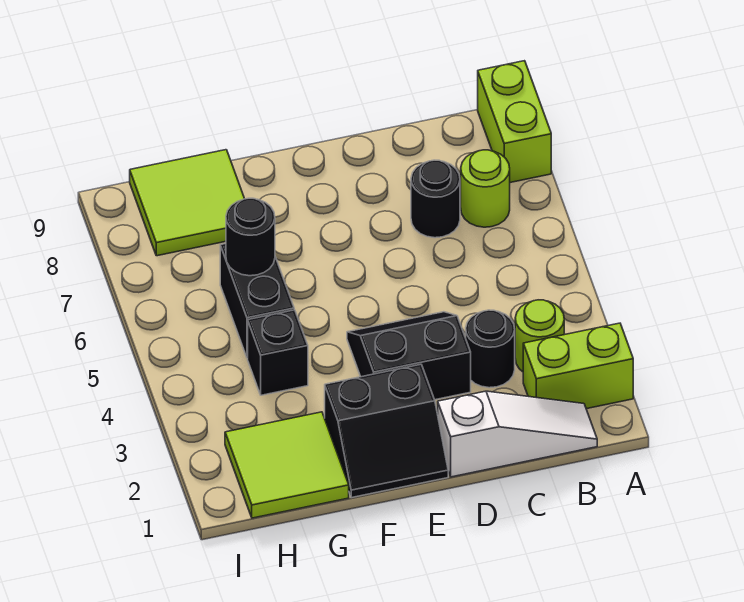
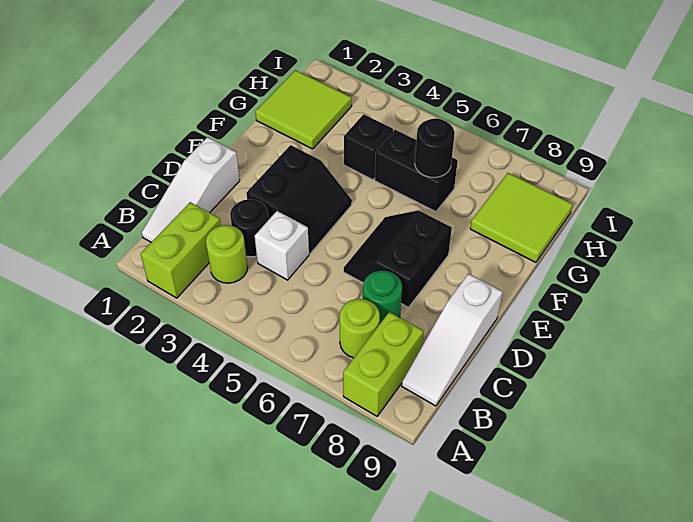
lime 1x2 brick [478,61,551,183] -> lime 1x2 brick turned to [343,312,424,416]
none -> white 1x3 slope [402,274,503,406]
none -> white 1x1 brick [255,211,309,280]
black 1x1 round brick [411,160,460,238] -> green 1x1 round brick [363,270,402,324]
black 2x2 slope [325,364,448,498] -> black 2x2 slope moved to [344,210,452,307]

